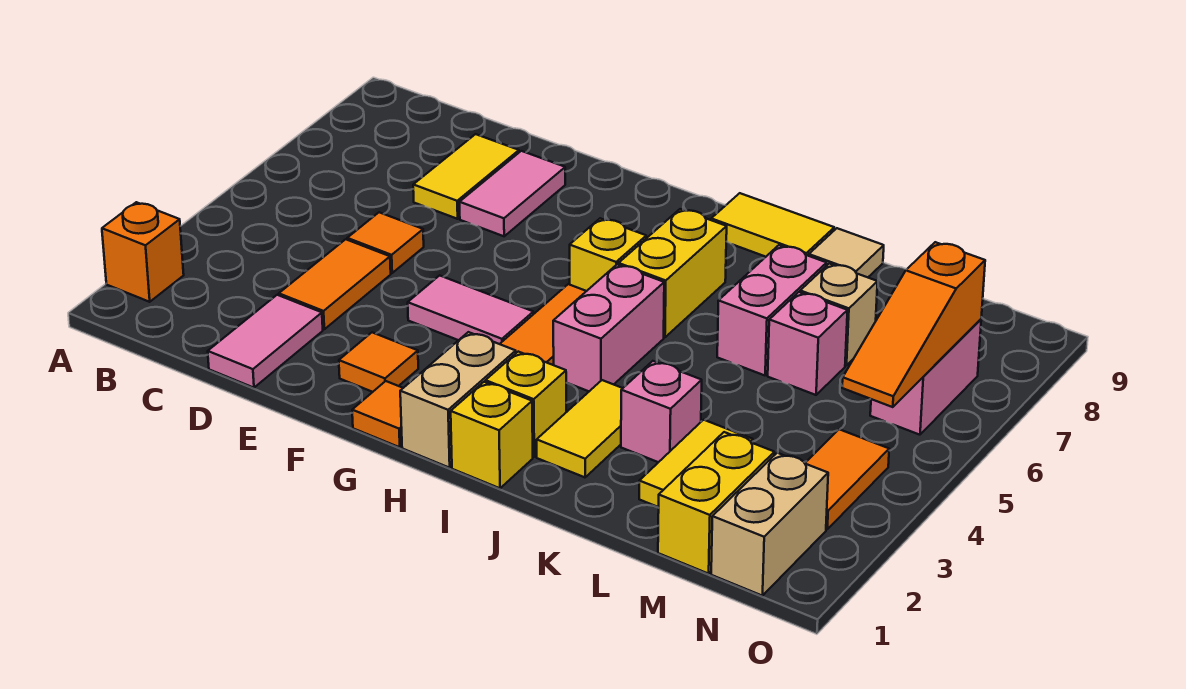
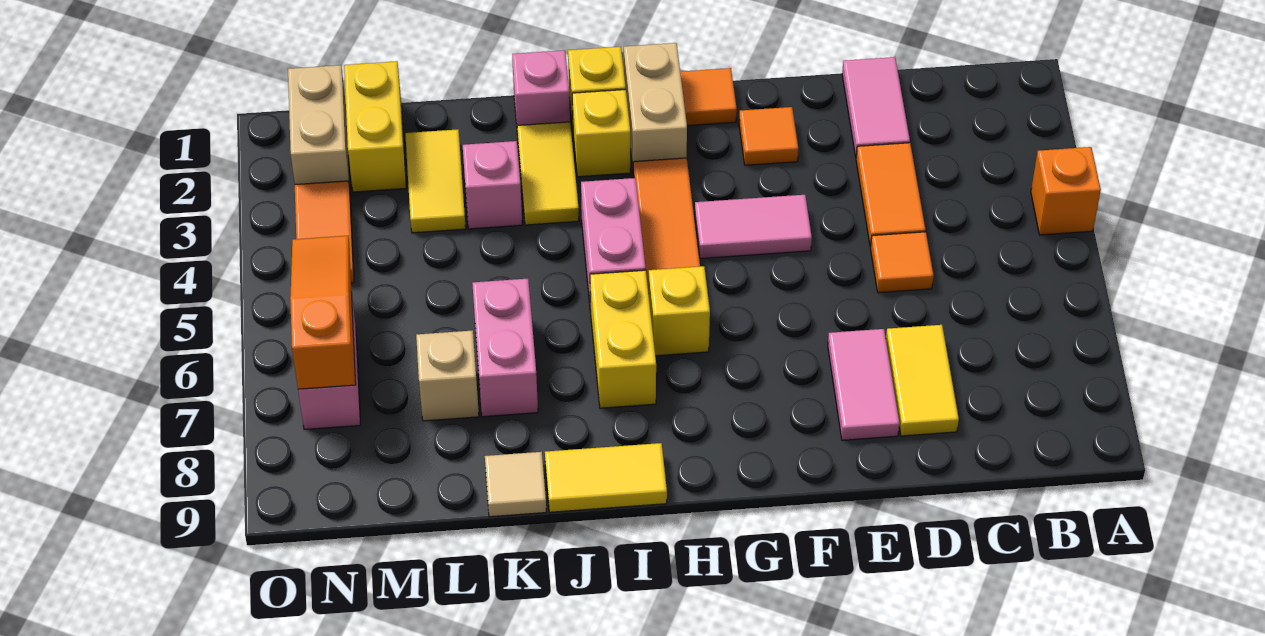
orange 1x1 brick [102,202,184,302] -> orange 1x1 brick moved to [1031,147,1101,235]
pink 1x1 brick [768,292,848,395] -> pink 1x1 brick moved to [512,50,570,136]

